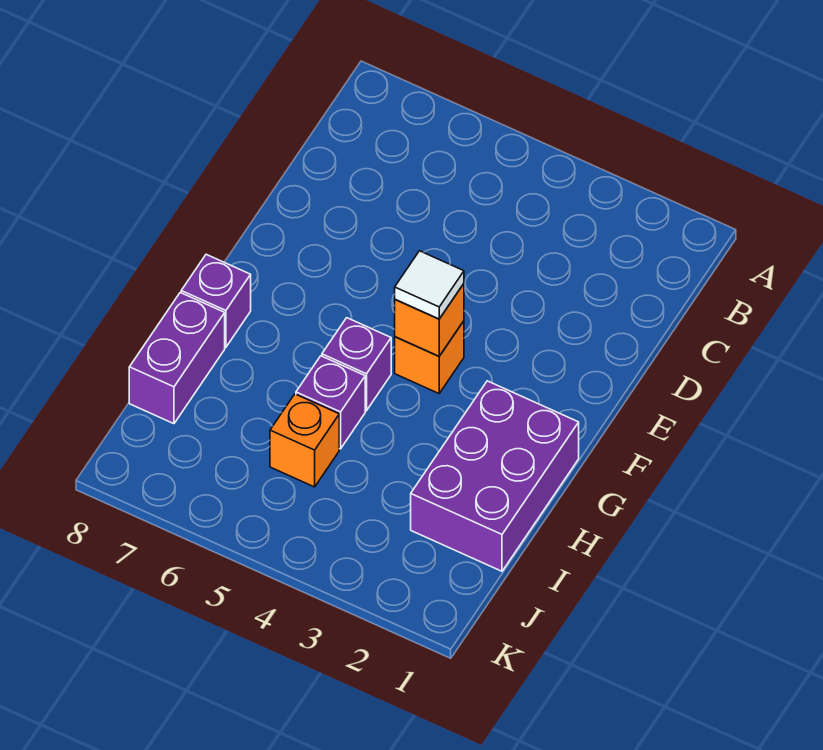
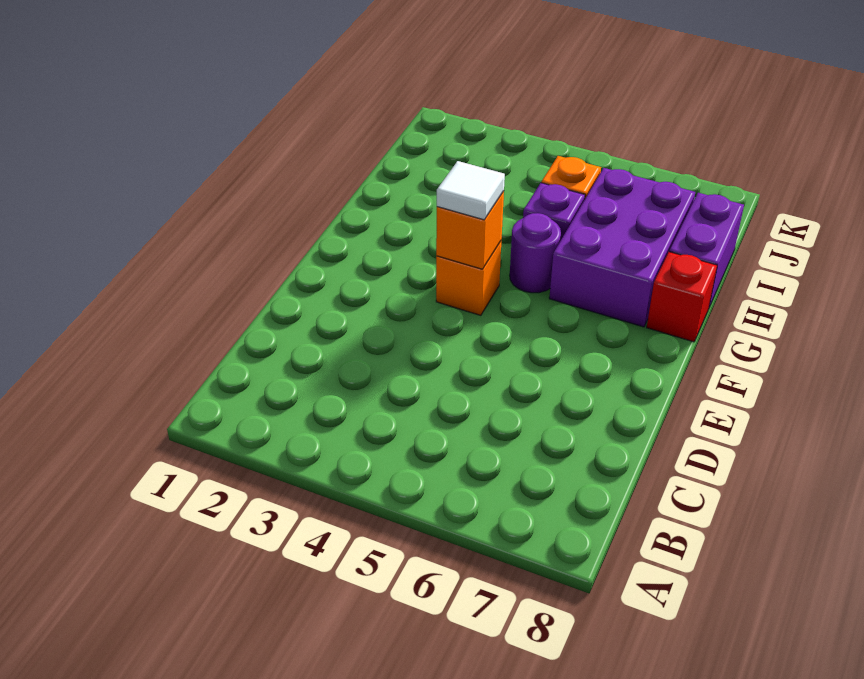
purple 2x3 brick [411,381,579,571] -> purple 2x3 brick moved to [549,168,695,327]
purple 1x1 brick [322,318,391,411] -> purple 1x1 round brick [510,213,561,293]
purple 1x1 brick [181,254,251,347] -> red 1x1 brick [647,252,717,342]

